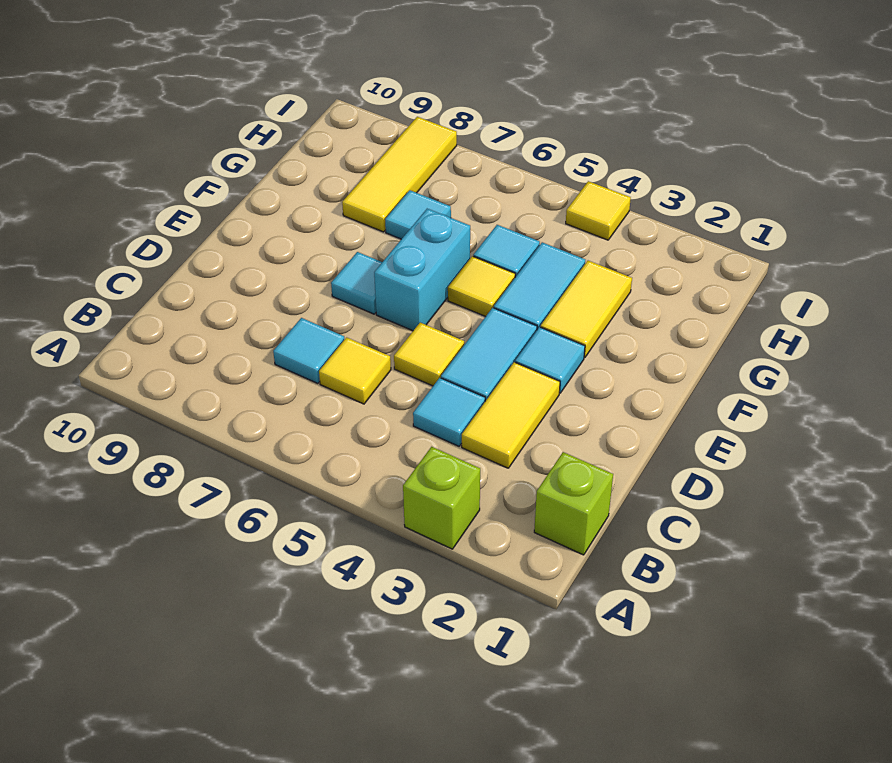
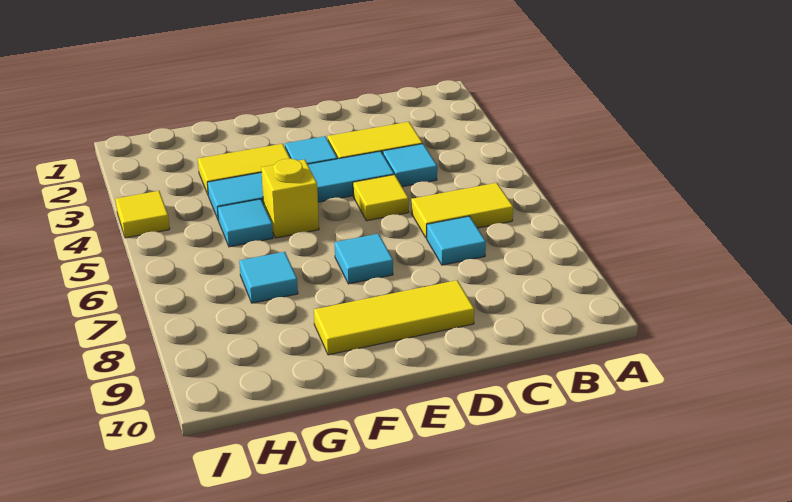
lime 1x1 brick [403,447,480,549] -> none
lime 1x1 brick [534,452,613,555] -> none
yellow 1x1 tile [319,337,391,404] -> yellow 1x2 tile [411,183,513,238]
cyan 1x2 brick [374,209,470,331] -> none
yellow 1x1 tile [448,256,515,317] -> yellow 1x1 brick [261,159,319,238]
yellow 1x3 tile [342,117,457,232] -> yellow 1x3 tile moved to [314,280,474,355]

